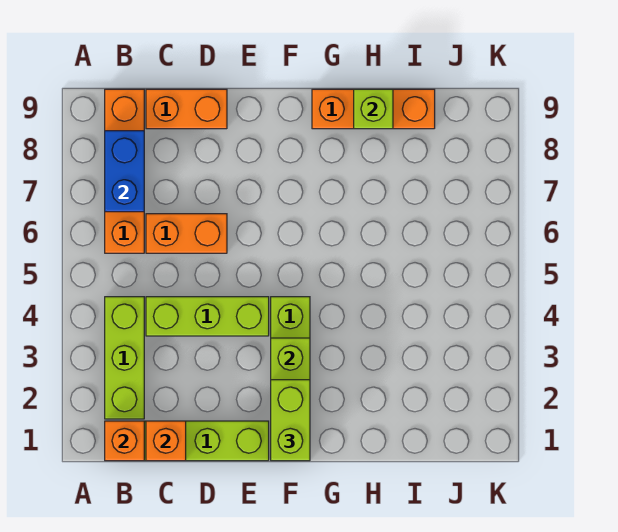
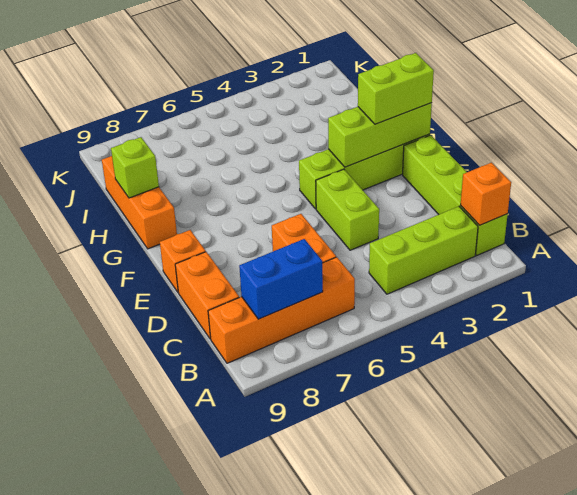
orange 1x1 brick [146,421,186,461] -> orange 1x1 brick moved to [160,230,206,292]
lime 1x3 brick [146,297,269,336] -> lime 1x2 brick [316,169,379,250]

